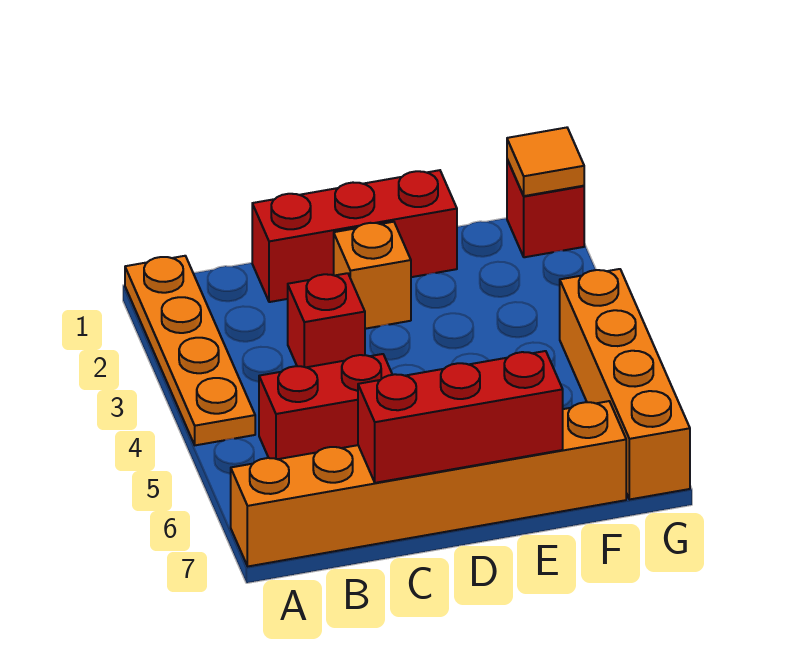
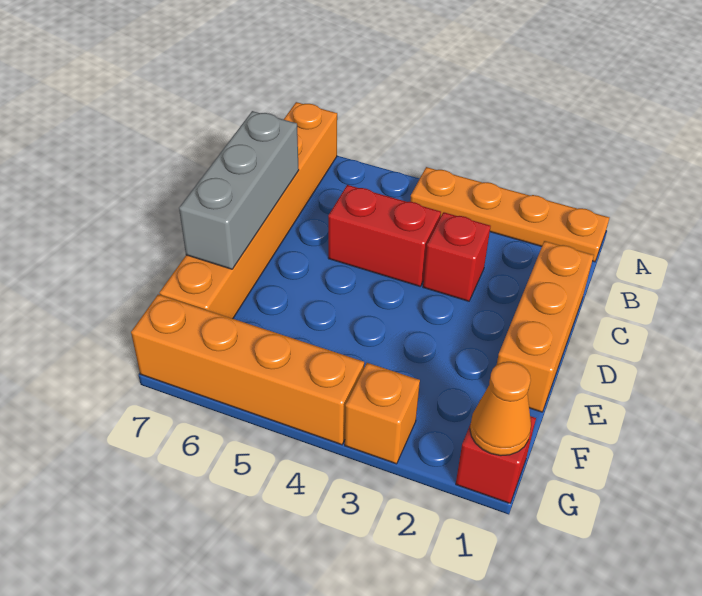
red 1x2 brick [259,354,392,459] -> red 1x2 brick turned to [328,185,441,286]
red 1x3 brick [252,170,457,302] -> orange 1x3 brick [497,241,594,412]
red 1x3 brick [358,351,563,483] -> grey 1x3 brick [179,111,299,269]
orange 1x1 brick [334,222,411,329] -> orange 1x1 brick moved to [345,363,420,464]
orange 1x1 tile [507,128,584,196] -> orange 1x1 cone [470,362,531,456]

